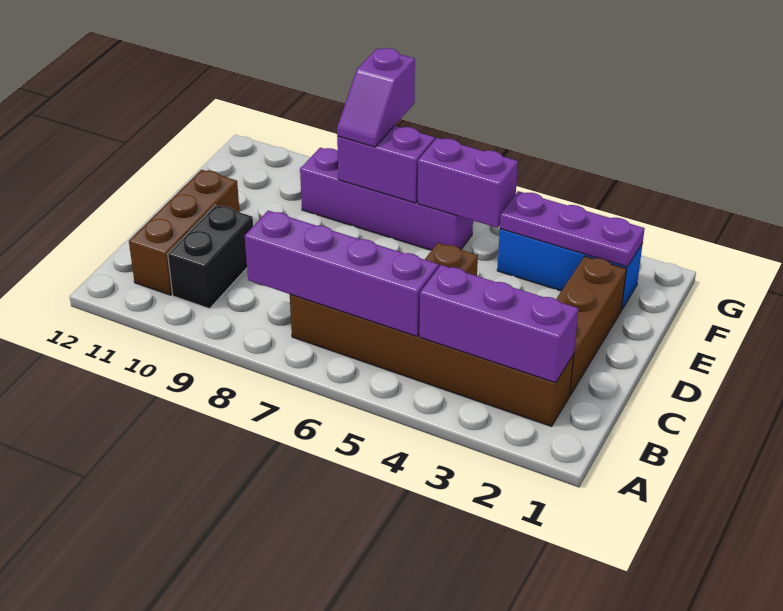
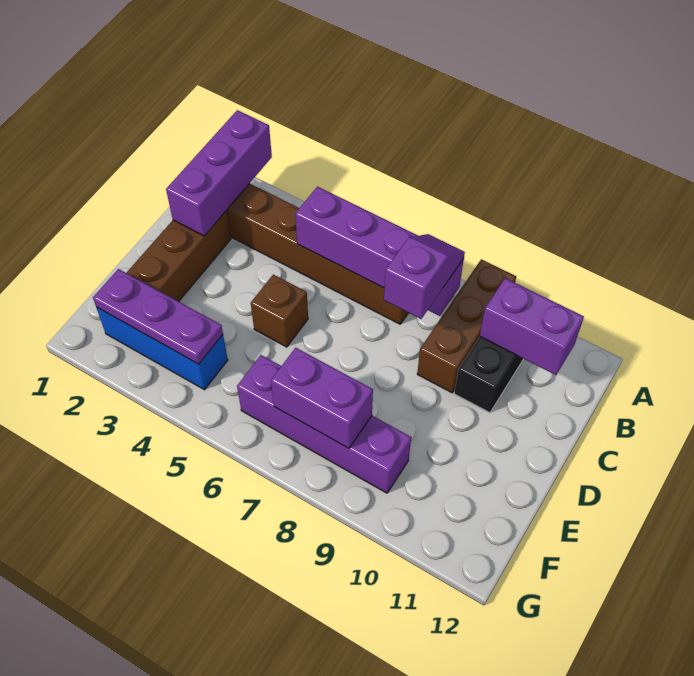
purple 1x3 brick [419,265,578,383] -> purple 1x3 brick turned to [166,110,272,236]
brown 1x3 brick [129,170,240,295] -> brown 1x3 brick moved to [417,259,516,393]
purple 1x2 brick [418,138,518,228] -> purple 1x2 brick moved to [480,278,584,375]
purple 1x2 slope [337,48,415,147] -> purple 1x2 slope moved to [384,234,465,319]

